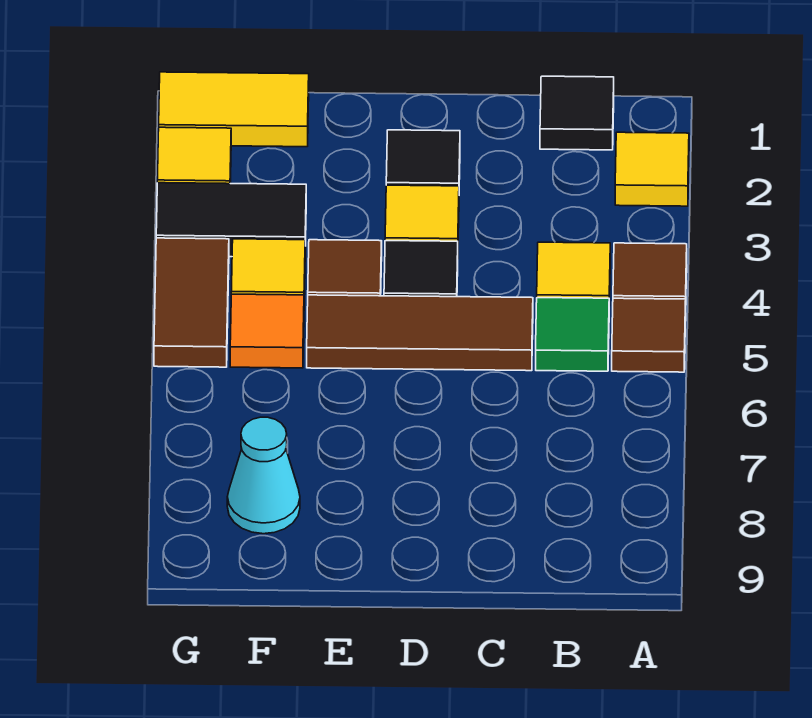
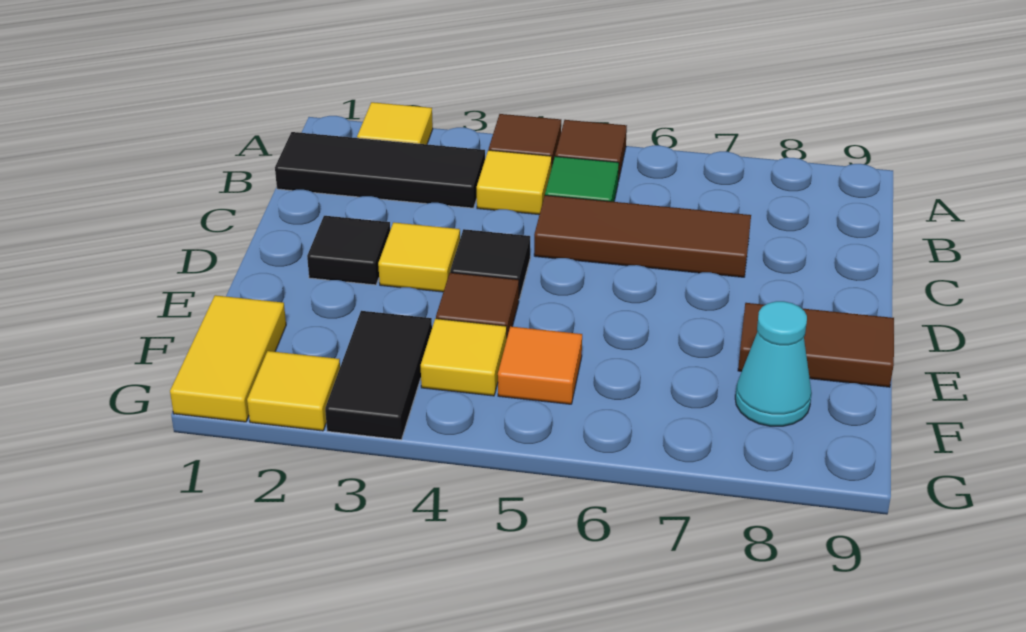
black 1x1 tile [540,76,614,150] -> black 1x3 tile [275,132,485,208]
brown 1x3 tile [307,295,533,371] -> brown 1x3 tile turned to [534,195,751,277]
brown 1x2 tile [154,238,229,367] -> brown 1x2 tile moved to [738,303,894,387]

